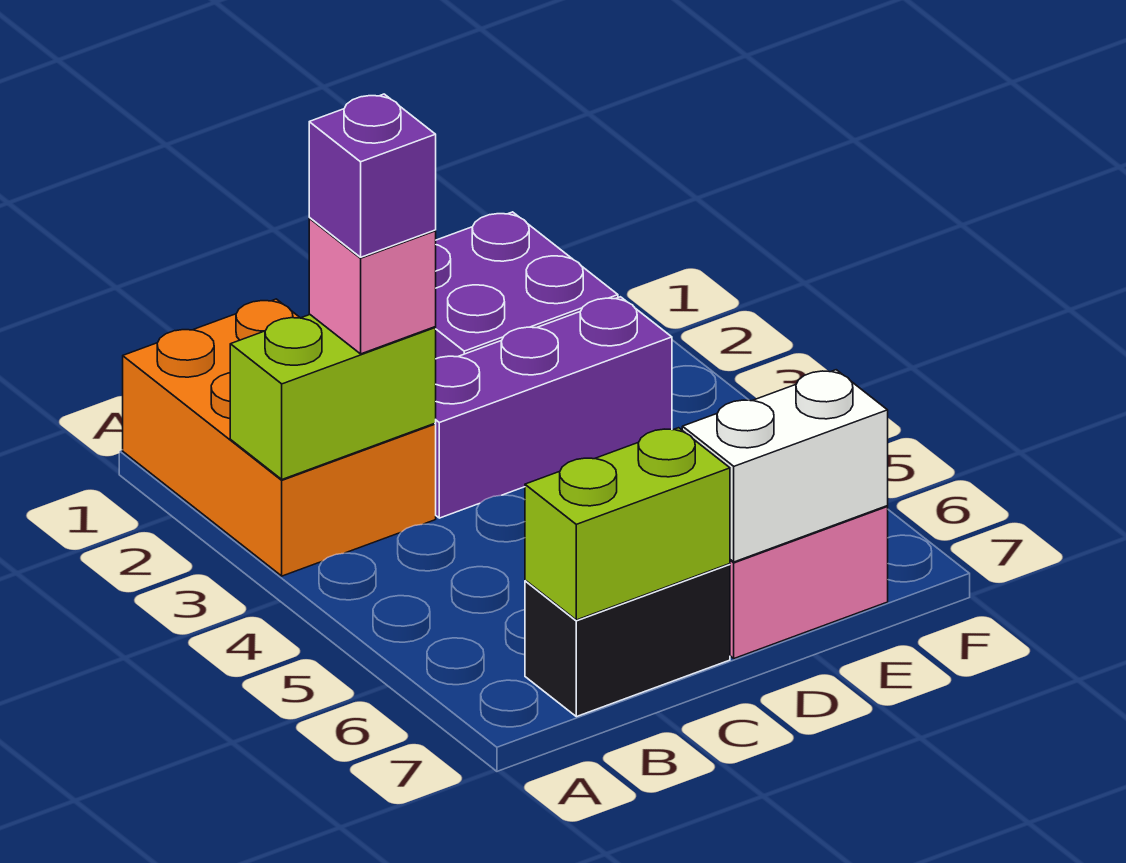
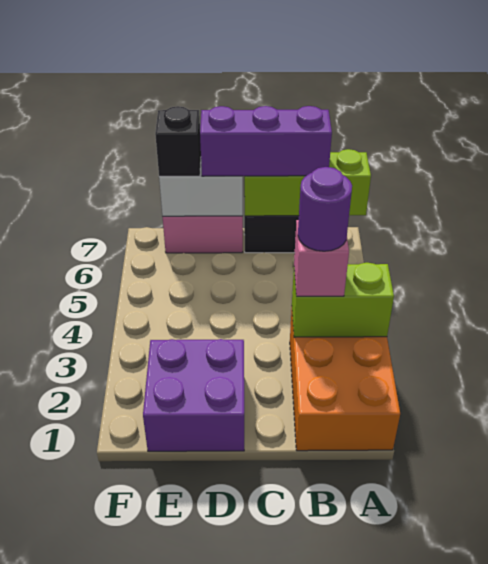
purple 1x1 brick [309,94,436,257] -> purple 1x1 round brick [298,167,352,251]
lime 1x2 brick [525,428,730,620] -> lime 1x3 brick [244,149,371,216]
purple 1x3 brick [435,297,672,518] -> purple 1x3 brick moved to [200,106,332,176]
none -> black 1x1 brick [155,106,201,176]

